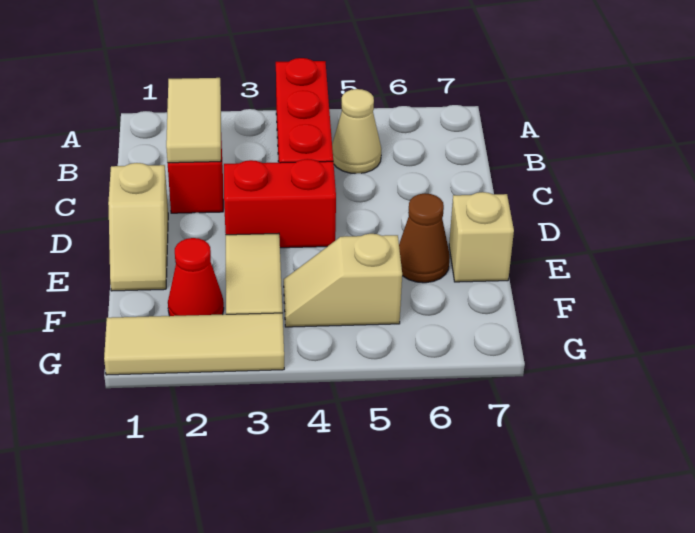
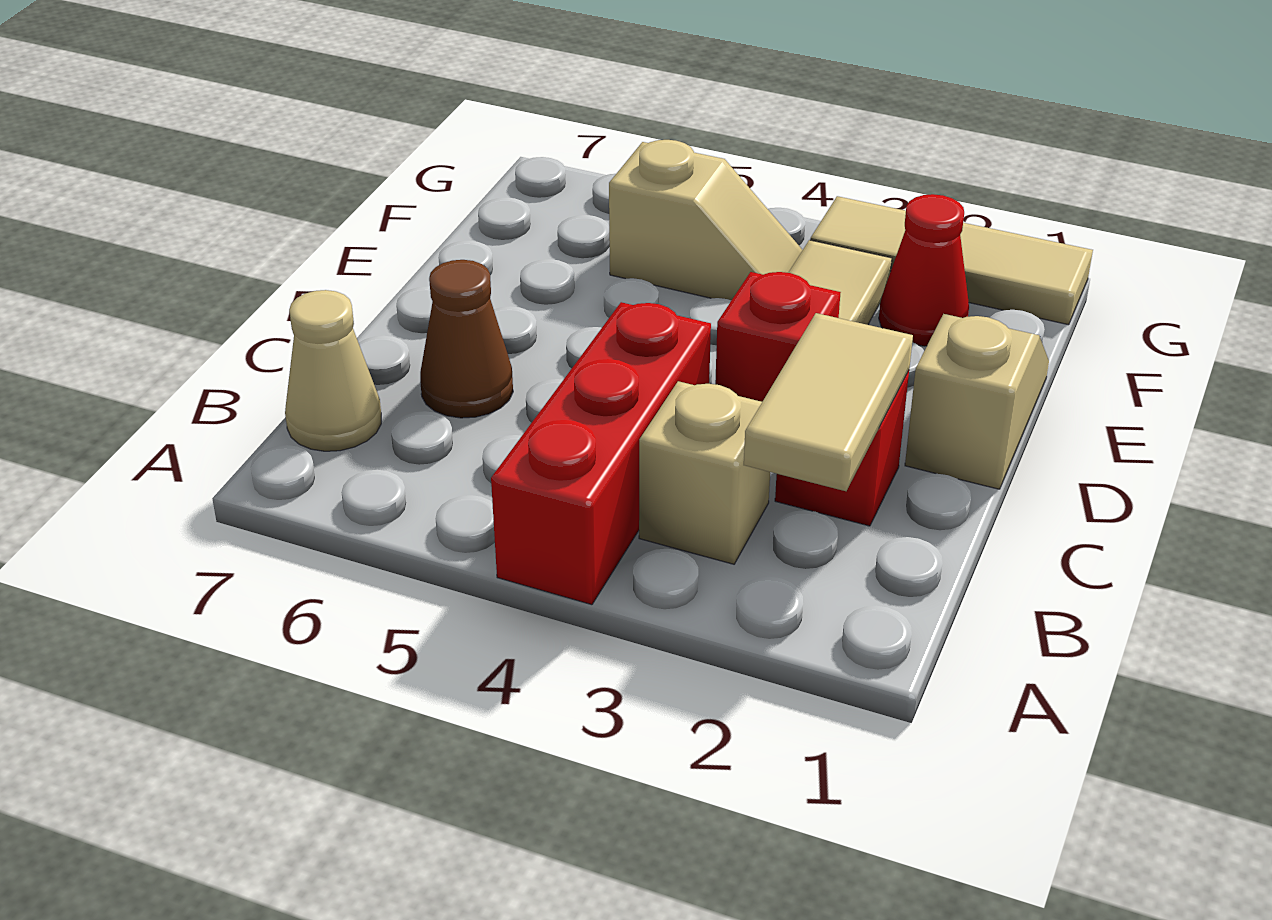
tan 1x1 cone [332,89,381,174] -> tan 1x1 cone moved to [285,290,381,451]
red 1x2 brick [224,159,336,248] -> red 1x1 brick [715,272,841,402]
brown 1x1 cone [399,193,450,283] -> brown 1x1 cone moved to [420,260,513,418]
tan 1x1 brick [449,192,514,282] -> tan 1x1 brick moved to [639,381,770,564]

